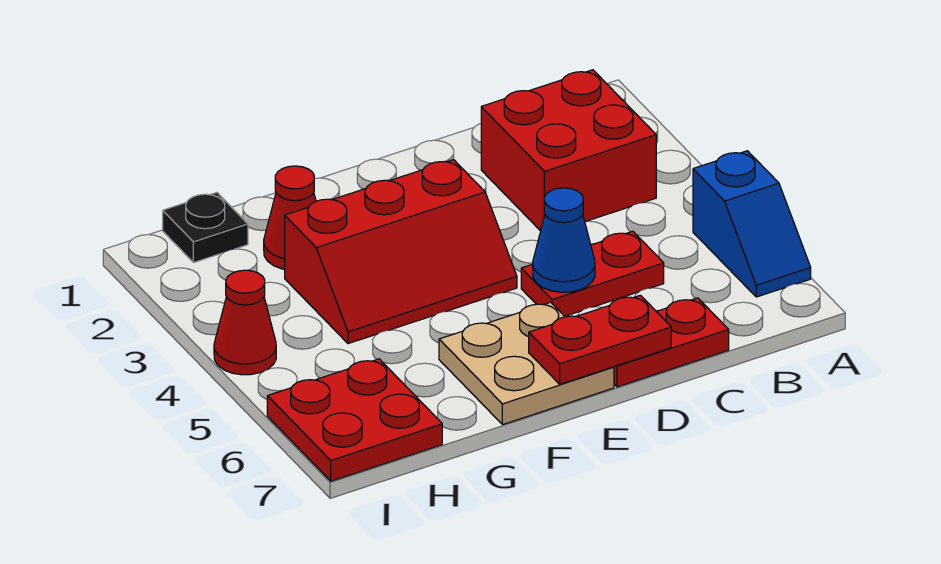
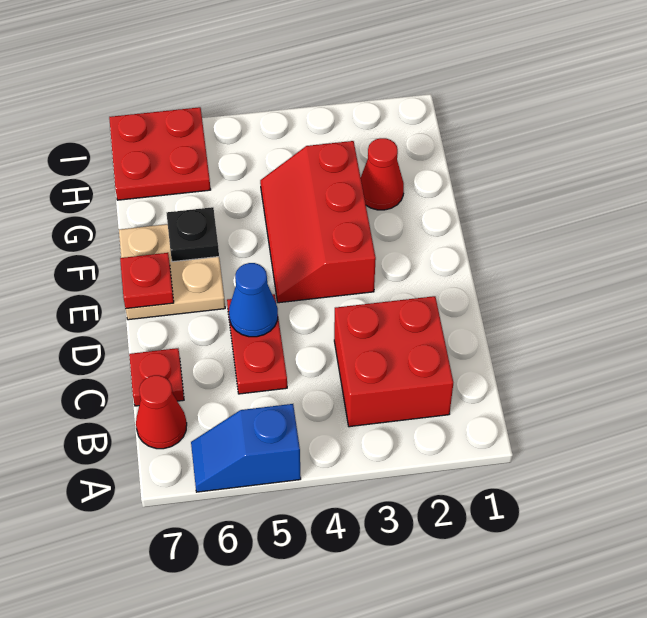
red 1x2 plate [614,298,729,387] -> red 1x1 plate [129,348,184,406]
red 1x2 plate [529,295,671,384] -> red 1x1 plate [120,253,174,309]
black 1x1 plate [163,193,248,263] -> black 1x1 plate moved to [167,207,219,262]
red 1x1 cone [214,270,276,375] -> red 1x1 cone moved to [136,375,187,449]

